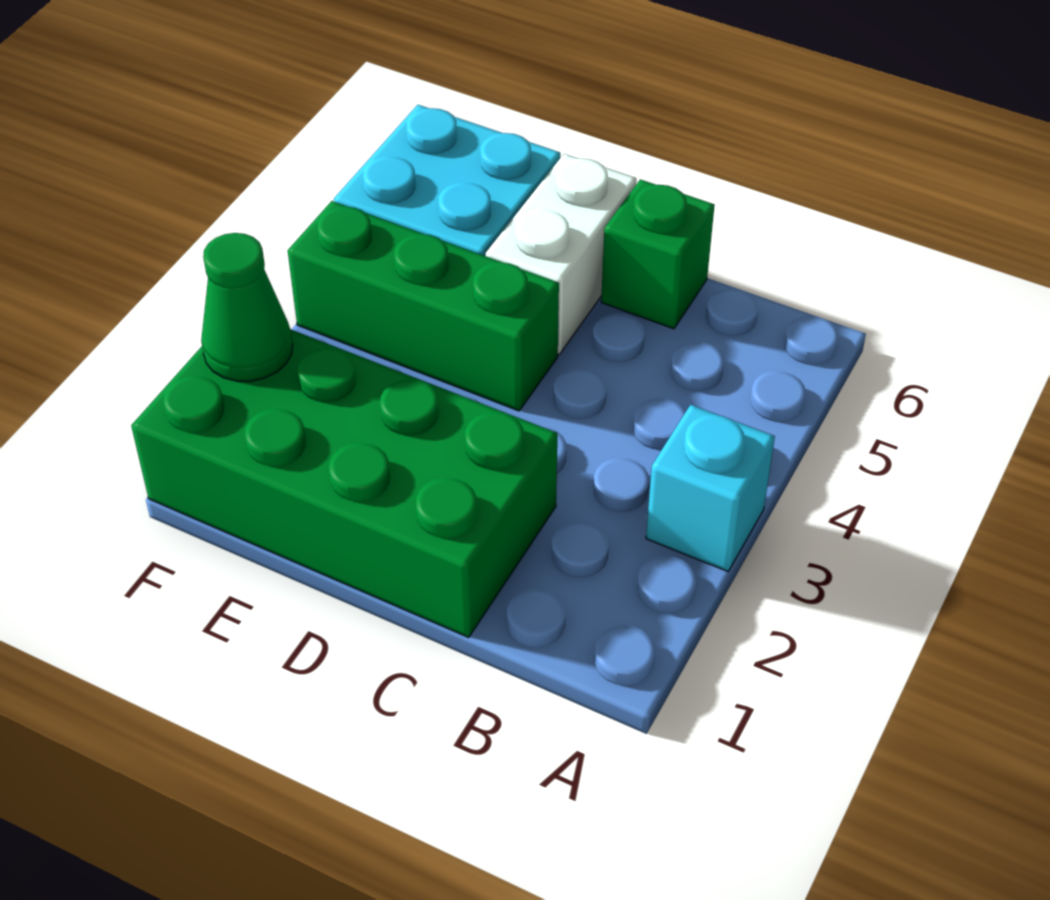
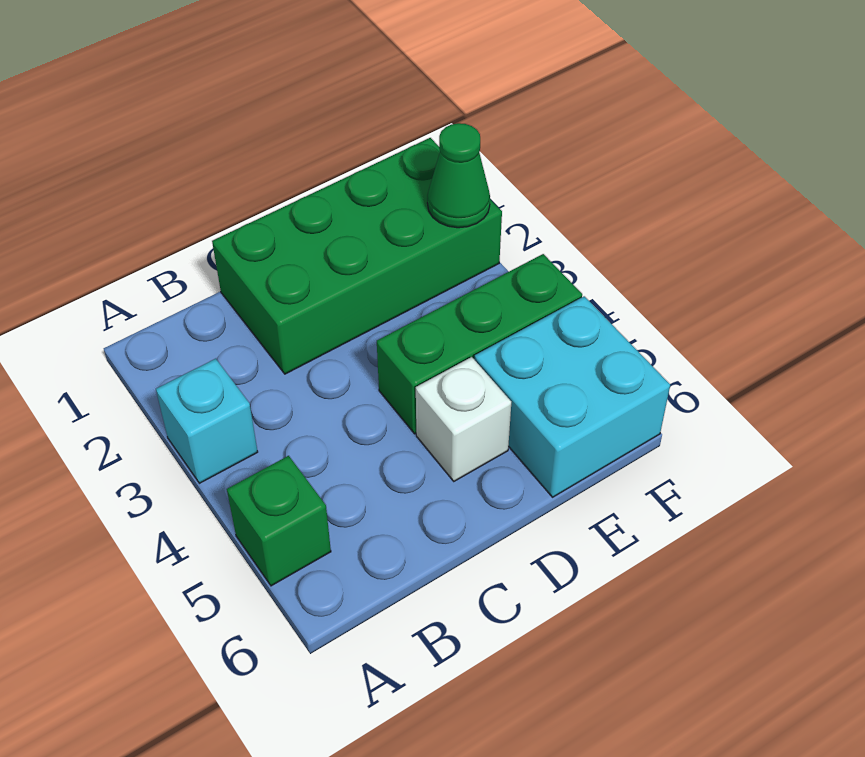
green 1x1 brick [601,179,715,329] -> green 1x1 brick moved to [227,456,331,586]
white 1x2 brick [486,154,636,354] -> white 1x1 brick [416,357,511,481]

